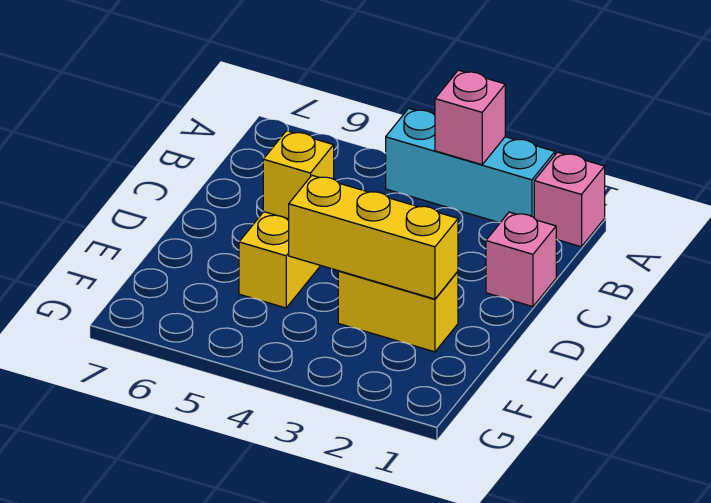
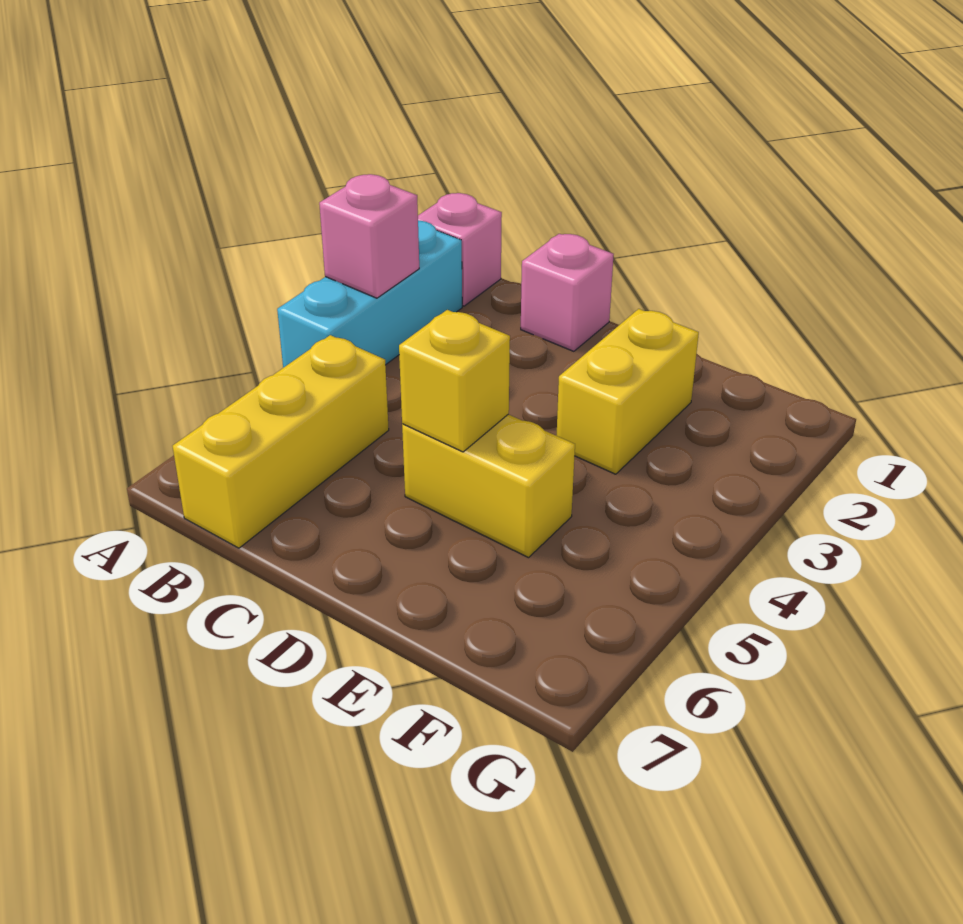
yellow 1x3 brick [289,175,458,299] -> yellow 1x3 brick moved to [173,335,389,548]

